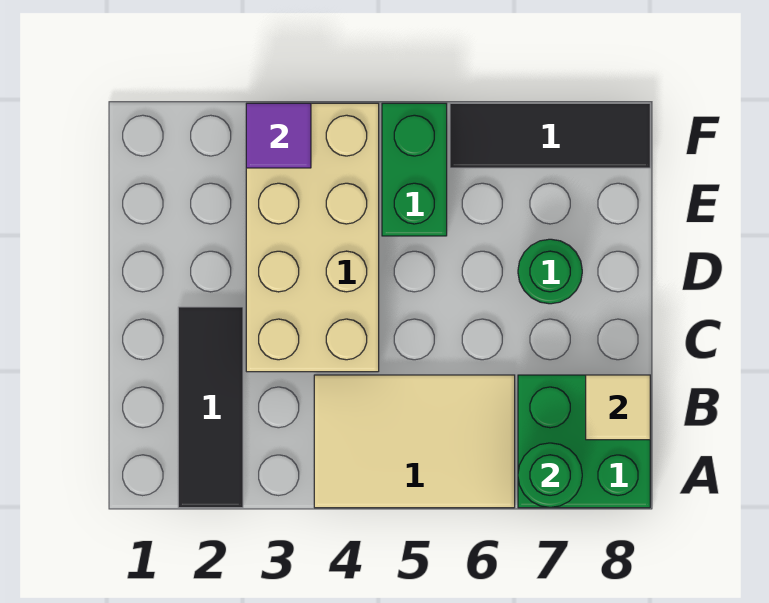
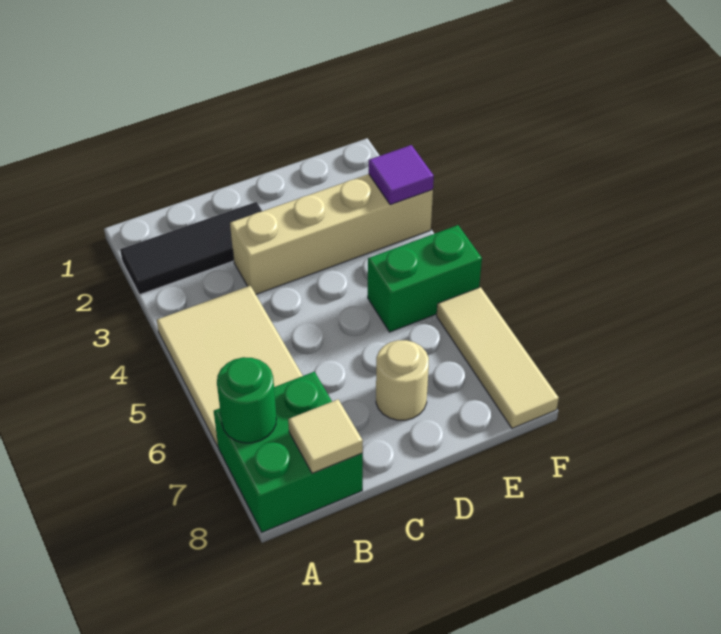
tan 2x4 brick [246,103,379,372] -> tan 1x4 brick [230,174,433,294]
green 1x1 round brick [518,239,582,304] -> tan 1x1 round brick [376,340,429,420]
black 1x3 tile [450,103,650,168] -> tan 1x3 tile [437,287,559,428]

